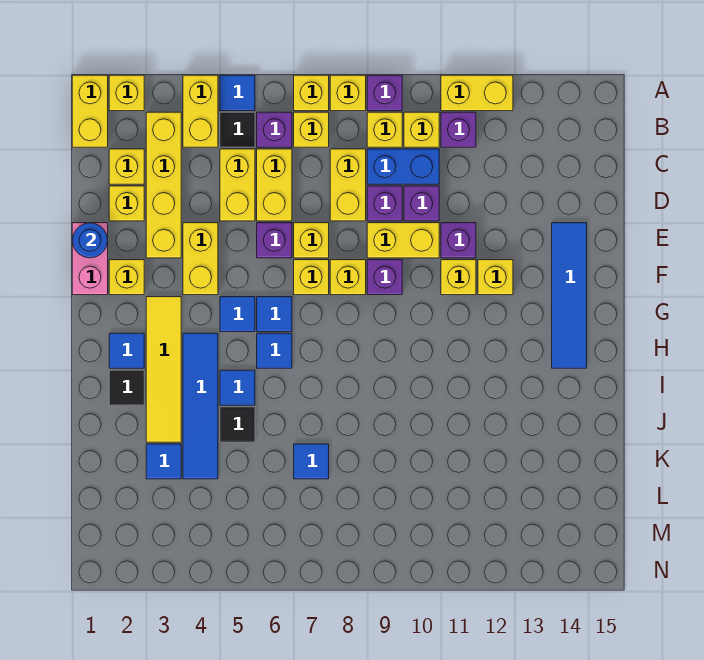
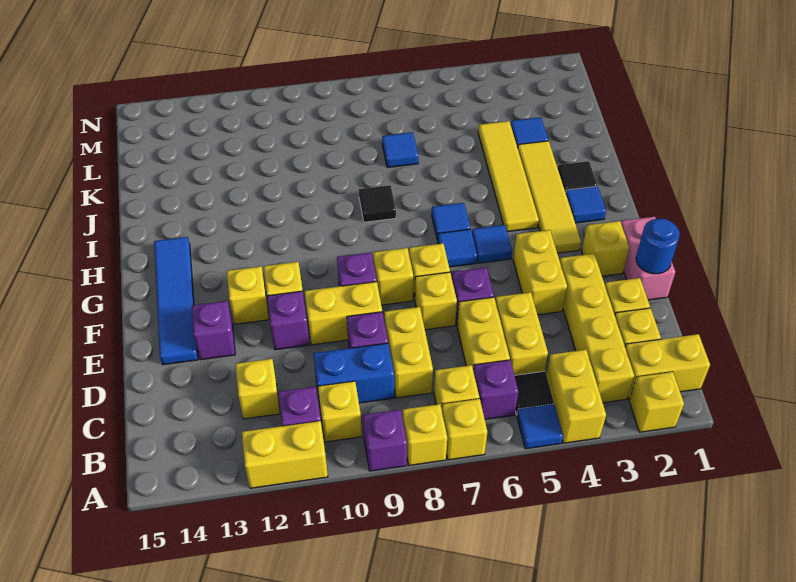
yellow 1x2 brick [72,75,108,147] -> yellow 1x2 brick turned to [625,334,710,399]
yellow 1x1 brick [367,112,402,147] -> yellow 1x1 brick moved to [235,359,280,419]
purple 1x1 brick [404,186,439,221] -> purple 1x1 brick moved to [192,301,235,360]
blue 1x4 tile [183,333,218,479] -> yellow 1x4 tile [478,121,539,232]
blue 1x1 tile [220,370,255,405] -> none
black 1x1 tile [220,407,255,442] -> black 1x1 tile moved to [359,185,396,222]

